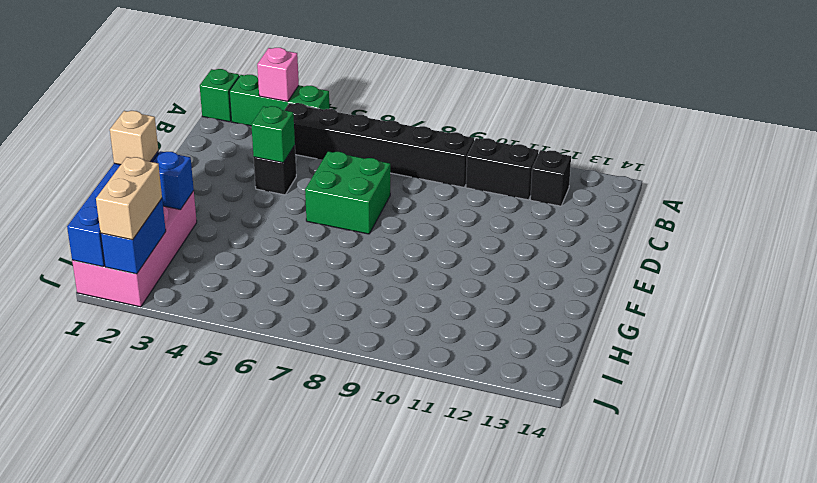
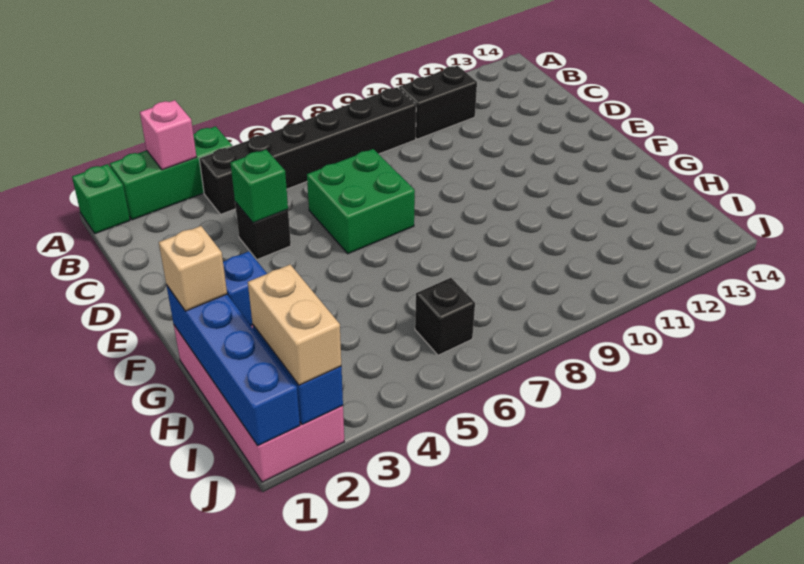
black 1x1 brick [530,150,571,206] -> black 1x1 brick moved to [415,278,475,355]

